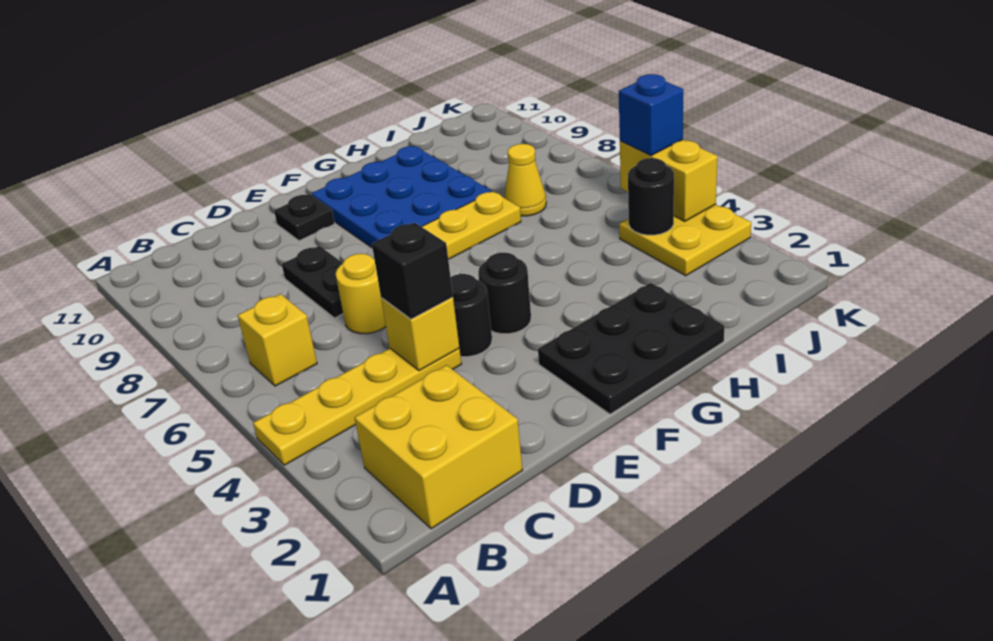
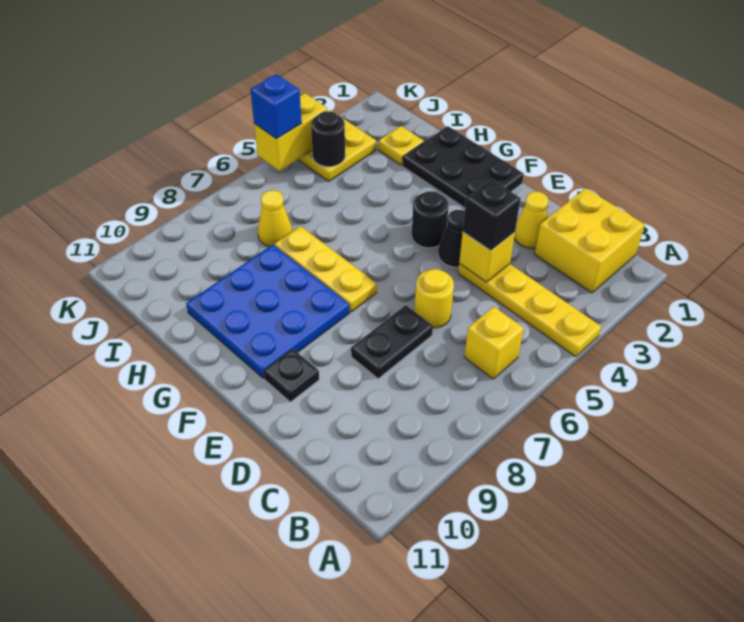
none -> yellow 1x1 cone [514,192,548,248]
black 1x1 round brick [451,274,492,357] -> black 1x1 cone [438,210,465,267]
none -> yellow 1x1 plate [378,126,424,165]

